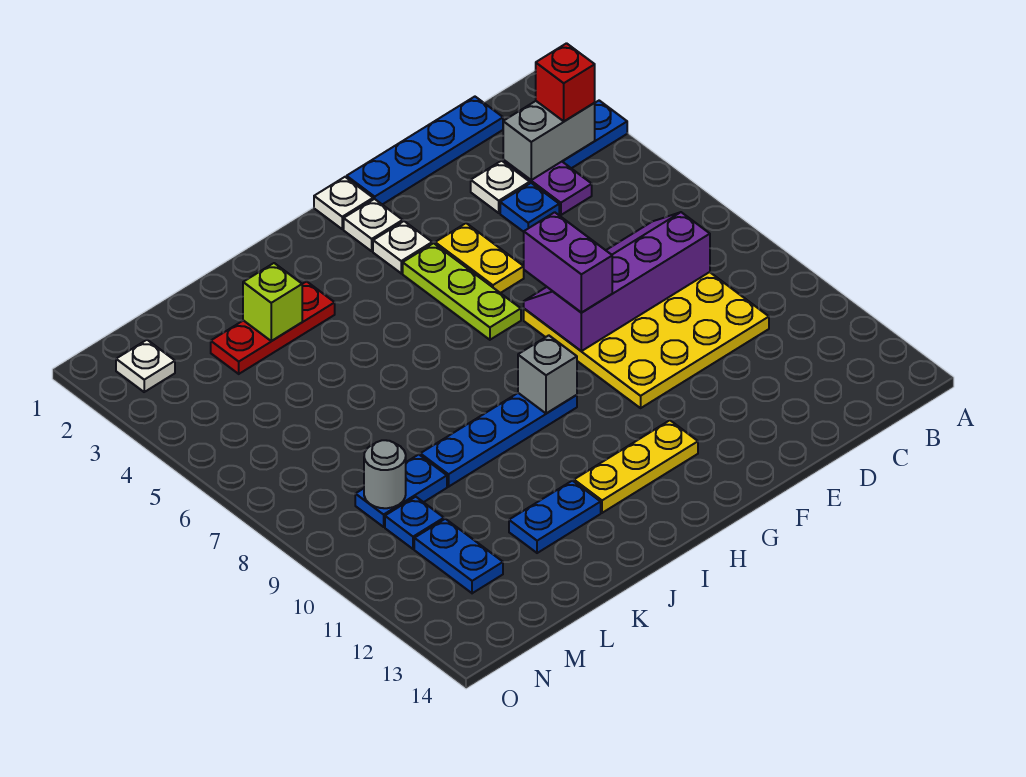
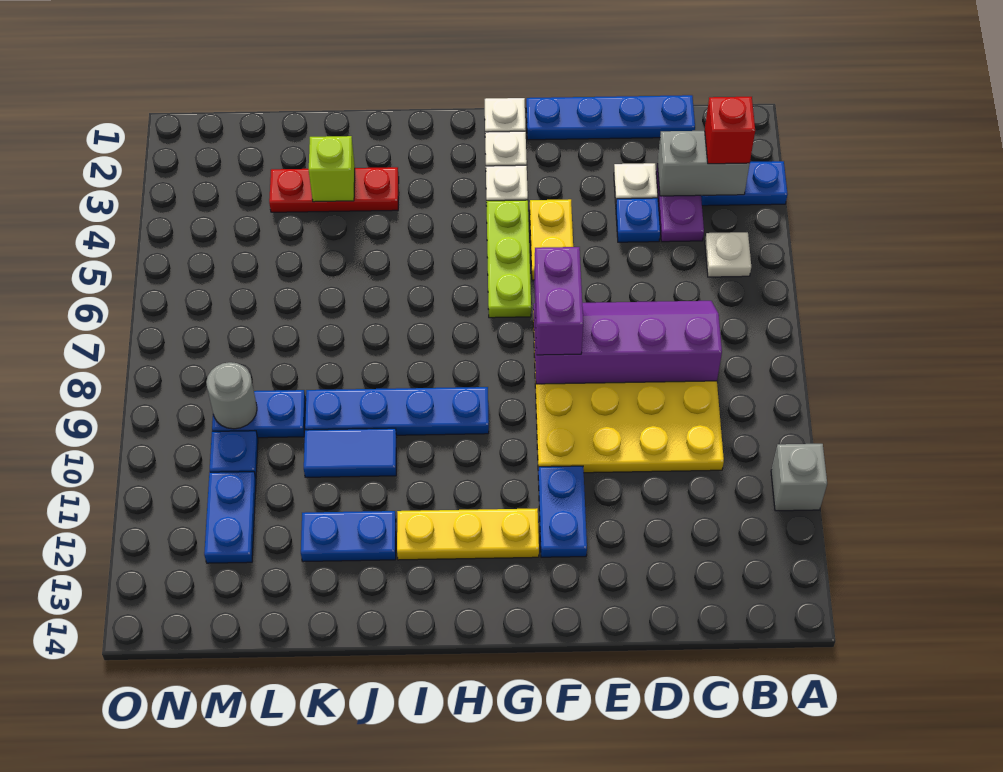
none -> blue 1x2 plate [538,466,587,557]
grey 1x1 brick [518,335,577,414] -> grey 1x1 brick moved to [771,444,827,511]
none -> blue 1x2 tile [304,428,396,477]
white 1x1 plate [116,340,175,392] -> white 1x1 plate moved to [705,232,751,277]

